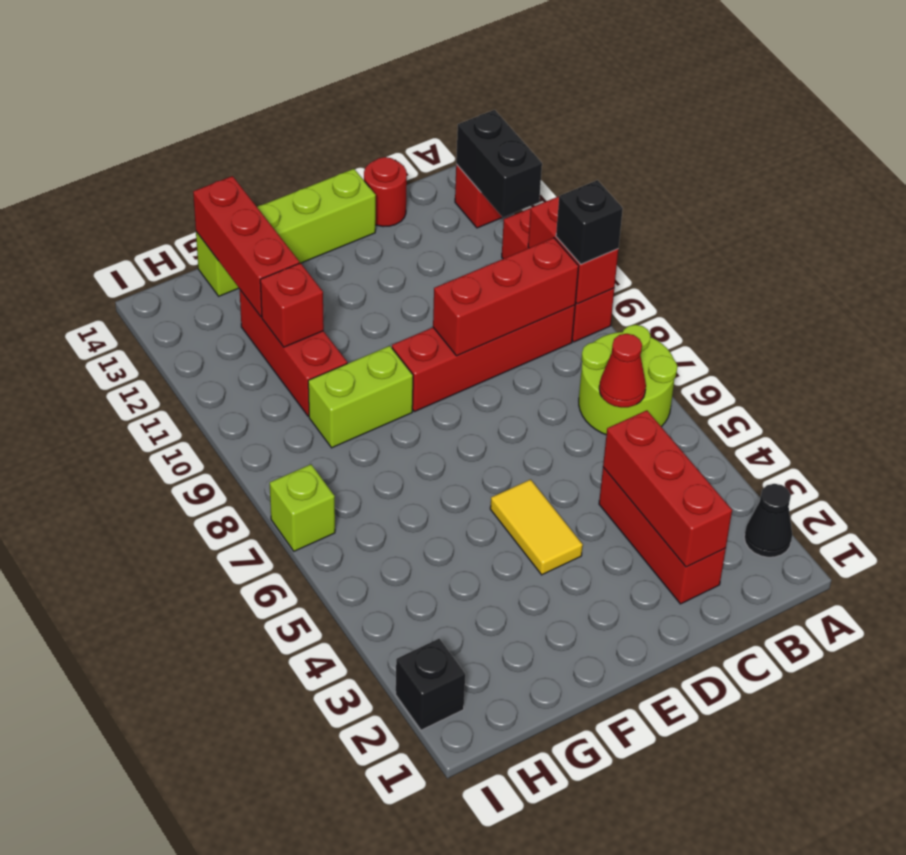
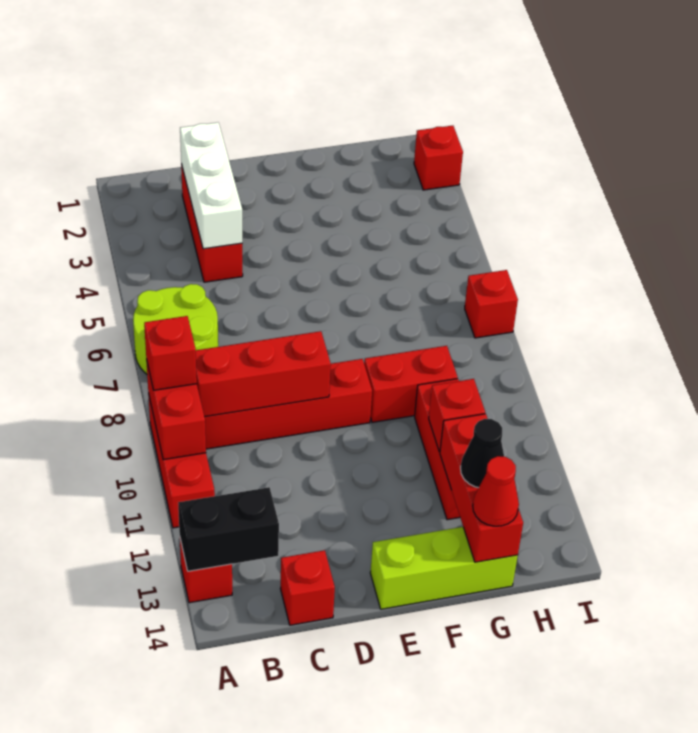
black 1x1 cone [744,484,792,557] -> black 1x1 cone moved to [461,419,504,488]
black 1x1 brick [556,180,623,264] -> red 1x1 brick [144,316,197,390]
black 1x2 brick [456,110,542,217] -> black 1x2 brick turned to [178,487,279,571]
red 1x1 cone [599,334,646,407] -> red 1x1 cone moved to [473,456,519,526]
red 1x3 brick [603,410,732,567] -> white 1x3 brick [180,122,242,249]
red 1x1 round brick [364,157,407,227] -> red 1x1 brick [280,550,335,625]
lime 1x4 brick [196,169,376,296] -> lime 1x3 brick [370,527,518,609]
yellow 1x2 tile [490,480,583,575] -> none
lime 1x2 brick [308,346,413,448] -> red 1x2 brick [364,346,458,422]
black 1x1 brick [396,639,465,730] -> red 1x1 brick [414,126,463,190]
lime 1x1 brick [270,464,335,551] -> red 1x1 brick [465,270,518,338]

